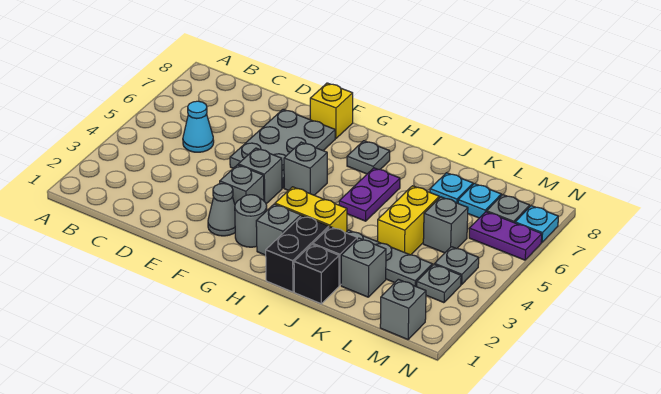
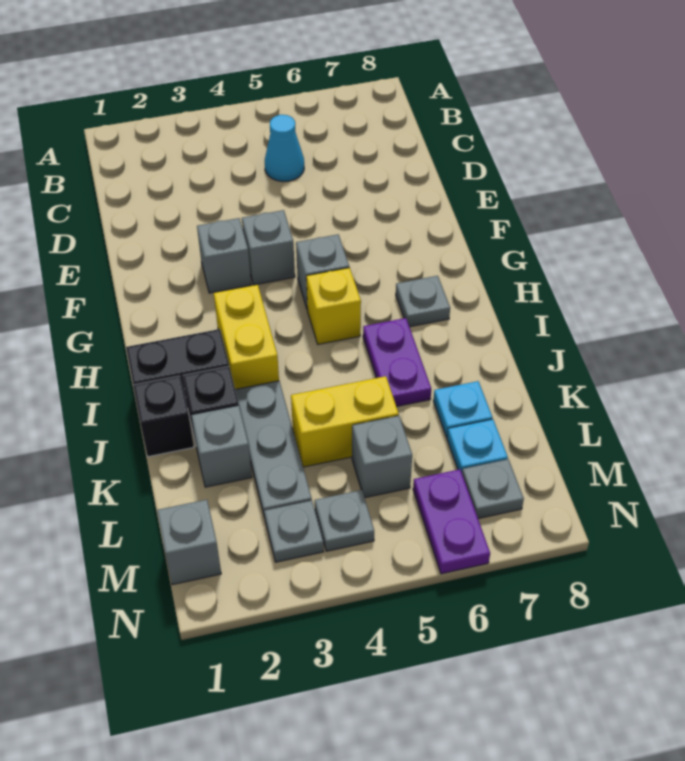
grey 2x3 plate [230,109,335,188] -> none
grey 1x1 cone [208,183,235,236] -> none
yellow 1x1 brick [310,83,353,138] -> yellow 1x1 brick moved to [306,268,361,344]
grey 1x1 round brick [235,195,267,247] -> none
grey 1x1 brick [256,204,301,255] -> none
purple 1x2 plate [339,168,400,221] -> purple 1x2 plate turned to [363,318,431,407]
cyan 1x1 plate [515,206,558,243] -> none

